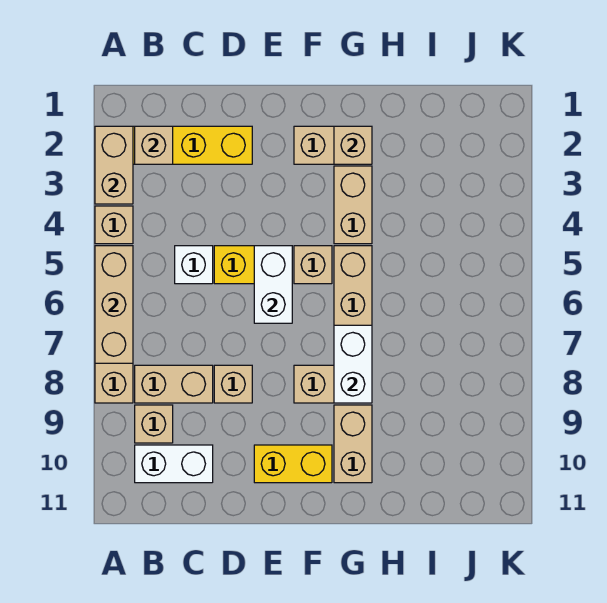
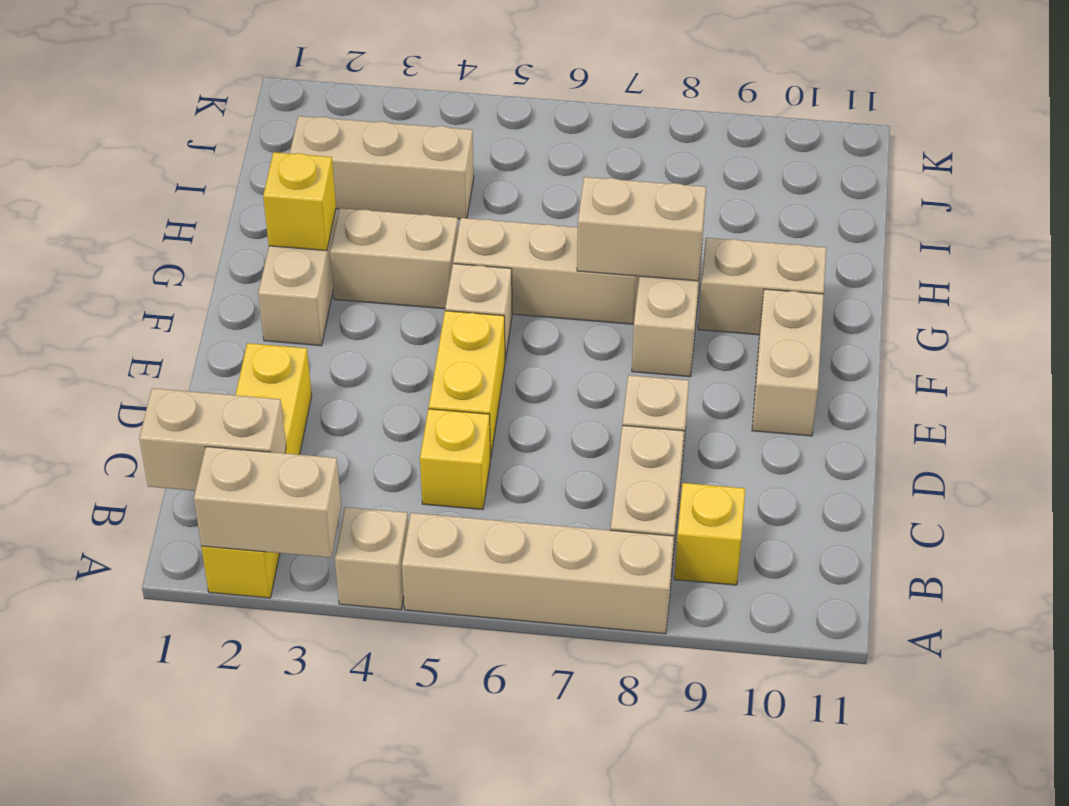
tan 1x3 brick [95,246,133,363] -> tan 1x3 brick moved to [290,116,474,219]
tan 1x1 brick [135,126,173,164] -> tan 1x2 brick [139,388,286,491]
tan 1x1 brick [135,405,173,443] -> yellow 1x1 brick [675,483,745,585]
white 1x2 brick [135,445,213,483] -> none
white 1x1 brick [175,246,213,284] -> yellow 1x1 brick [420,409,490,510]
white 1x2 brick [254,246,292,323] -> none
yellow 1x2 brick [254,445,332,483] -> tan 1x2 brick [752,289,824,436]
tan 1x1 brick [334,126,372,164] -> yellow 1x1 brick [263,152,336,251]
white 1x2 brick [334,325,372,403] -> tan 1x2 brick [577,177,706,281]

